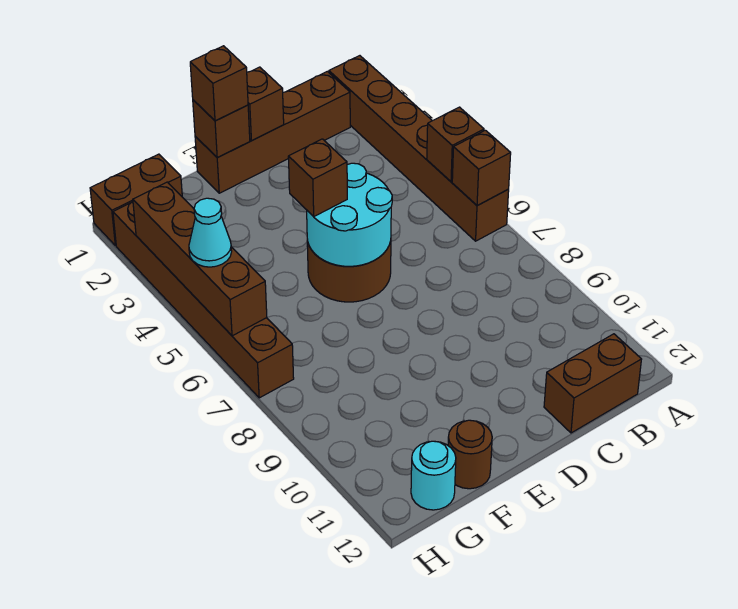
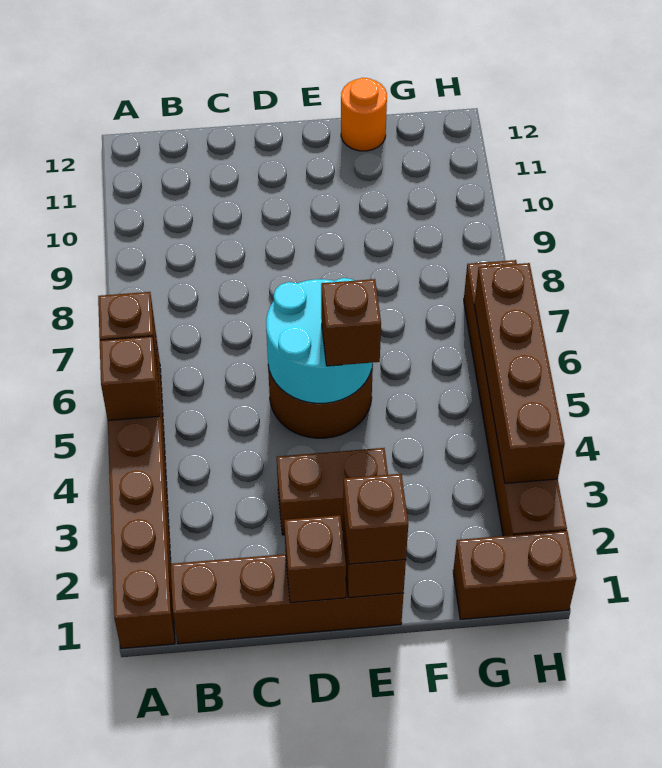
brown 1x2 brick [544,334,642,433] -> brown 1x2 brick moved to [277,448,388,535]
brown 1x1 round brick [448,420,492,489] -> orange 1x1 round brick [341,78,387,151]
cyan 1x1 round brick [411,441,456,510] -> none
cyan 1x1 cone [189,198,232,267] -> none

